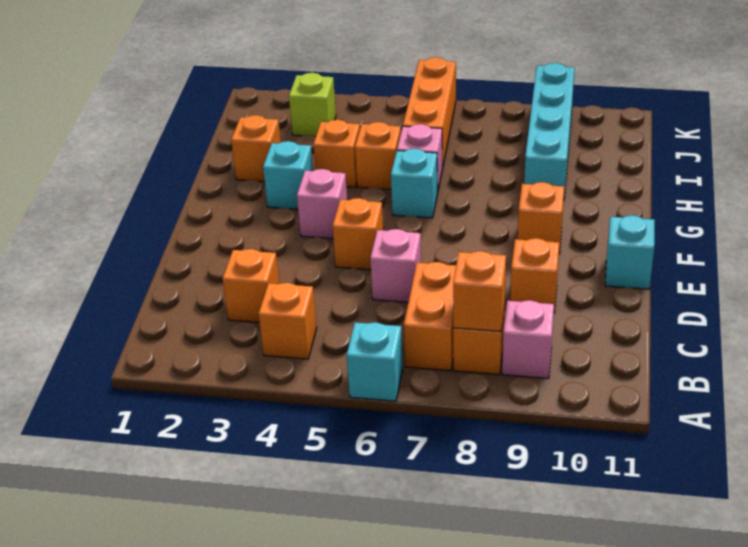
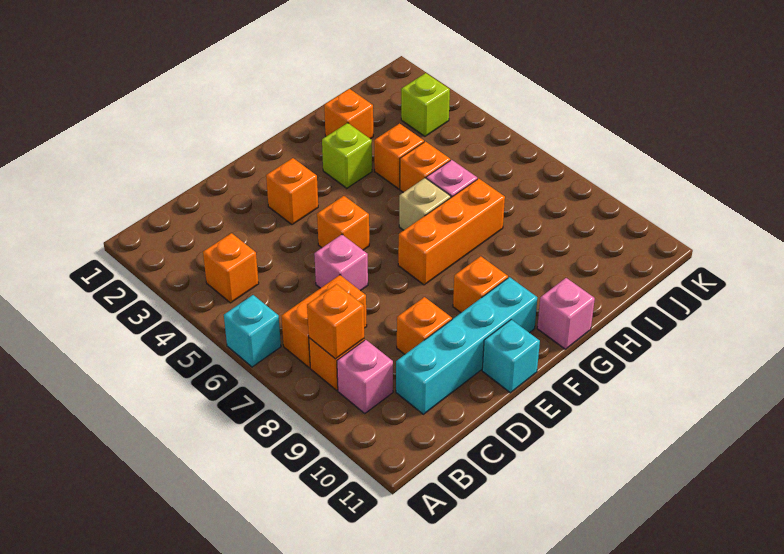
orange 1x1 brick [222,249,279,322] -> orange 1x1 brick moved to [266,158,318,225]
pink 1x1 brick [297,169,347,239] -> pink 1x1 brick moved to [537,278,595,349]
cyan 1x1 brick [263,141,313,209] -> lime 1x1 brick [322,123,372,188]
cyan 1x1 brick [391,149,438,218] -> tan 1x1 brick [399,178,451,230]
cyan 1x4 brick [524,63,575,197] -> cyan 1x4 brick moved to [396,277,537,414]
orange 1x3 brick [403,57,456,165] -> orange 1x3 brick moved to [398,178,505,285]

